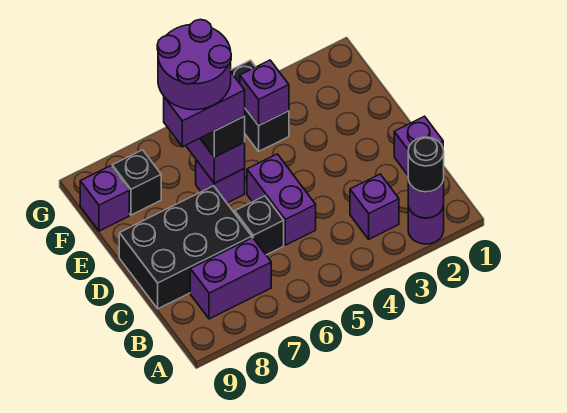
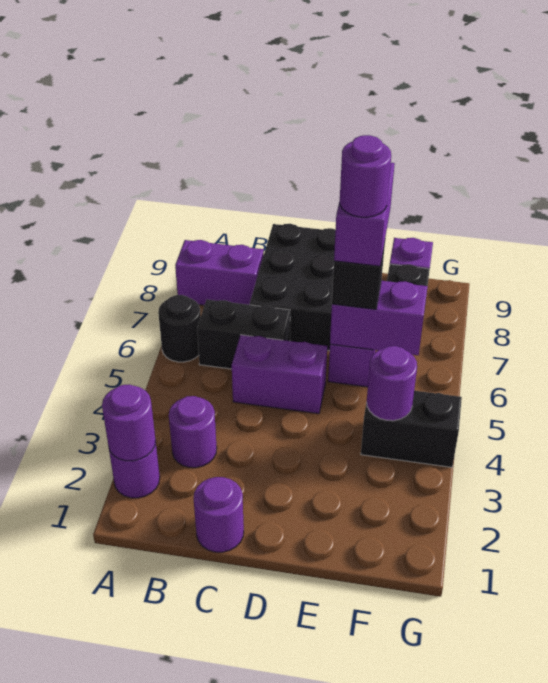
black 1x1 round brick [408,137,444,192] -> black 1x1 round brick moved to [158,295,201,362]
purple 1x1 brick [350,174,399,239] -> purple 1x1 round brick [169,396,217,468]
purple 1x2 brick [190,238,271,319] -> purple 1x2 brick turned to [175,240,264,305]
purple 1x1 brick [394,116,443,175] -> purple 1x1 round brick [194,477,244,552]
black 1x1 brick [235,196,284,255] -> black 1x2 brick [197,300,290,369]
purple 2x2 round brick [157,19,231,110] -> purple 1x1 round brick [340,135,391,217]
purple 1x1 brick [240,60,289,126] -> purple 1x1 round brick [367,346,417,421]

